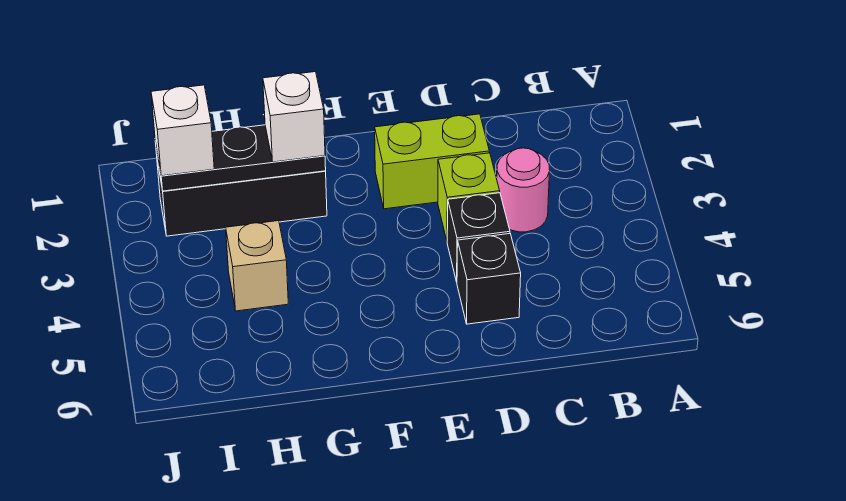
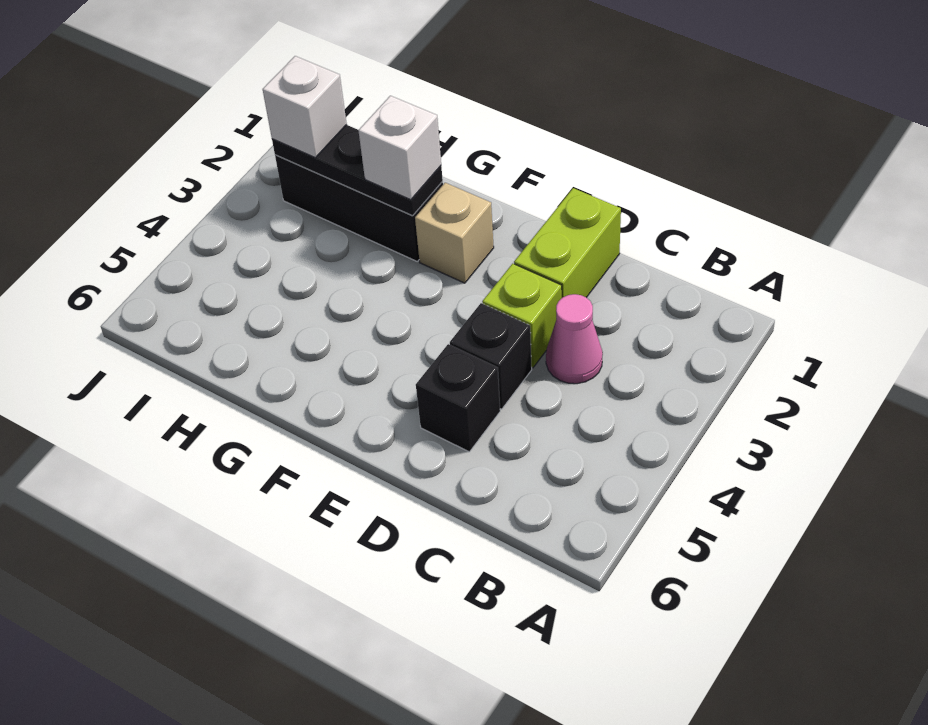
pink 1x1 round brick [497,148,550,232] -> pink 1x1 cone [546,294,603,384]
lime 1x2 brick [375,114,489,209] -> lime 1x2 brick turned to [514,188,621,298]
tan 1x1 brick [226,221,288,311] -> tan 1x1 brick moved to [415,183,494,283]

